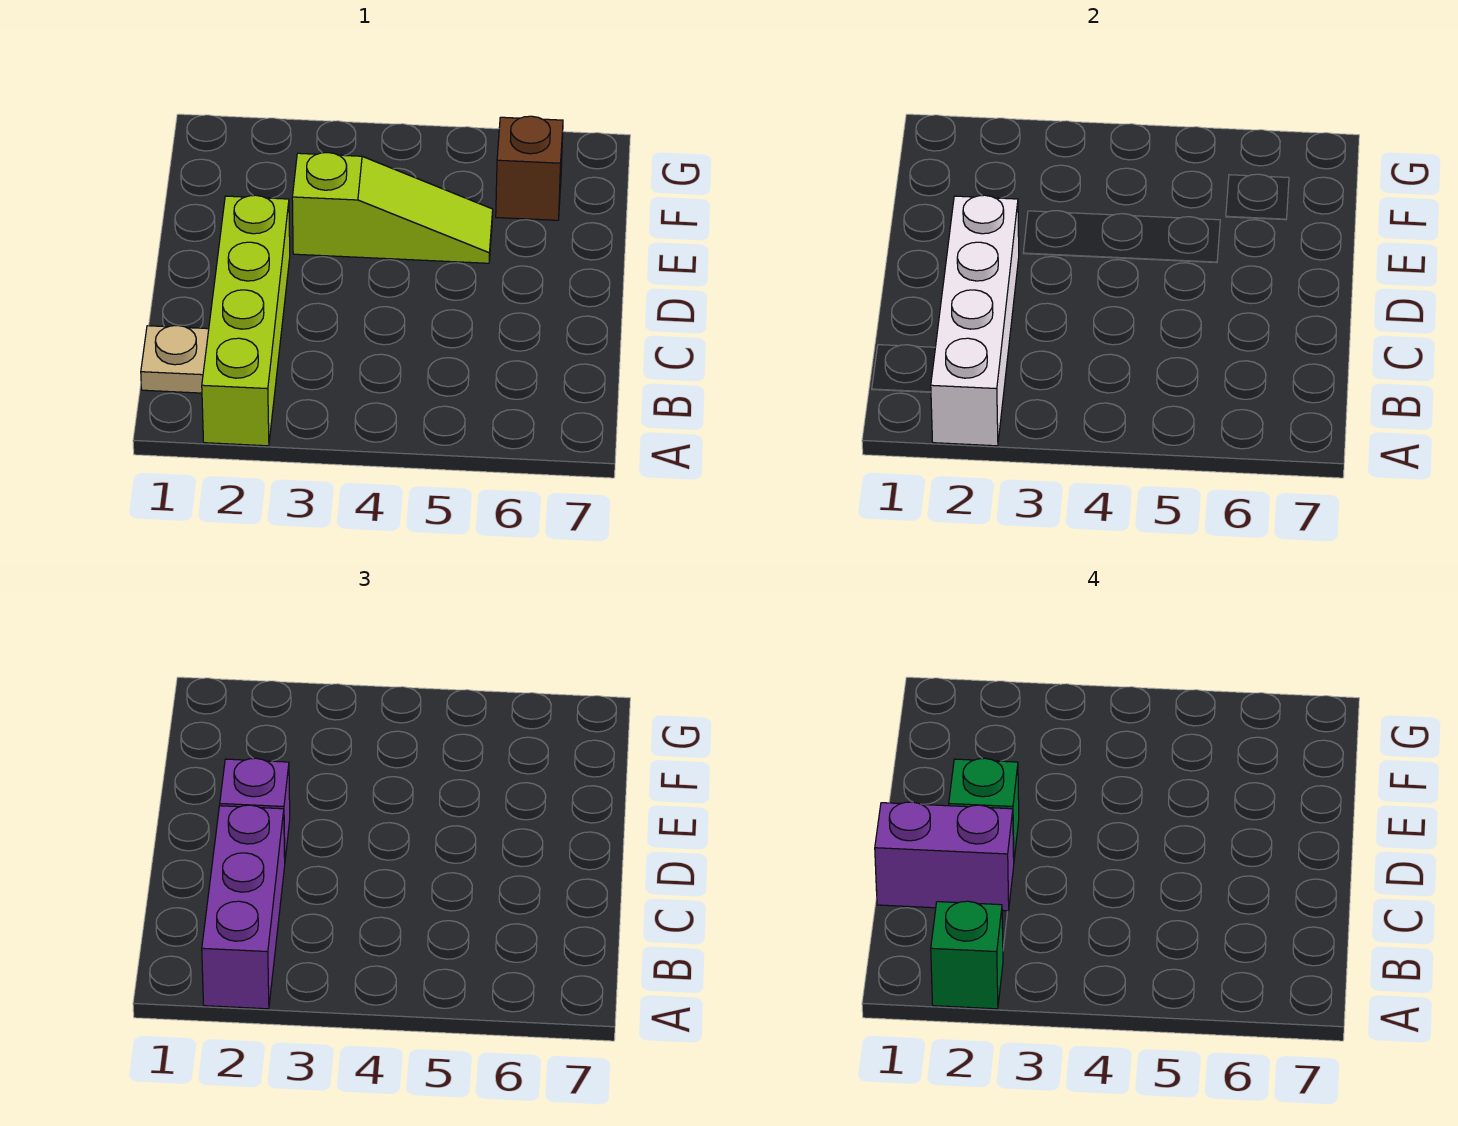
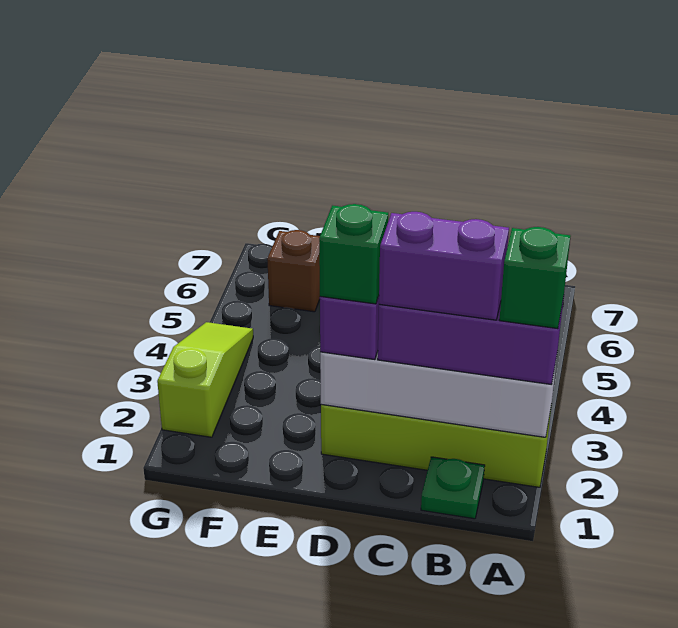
tan 1x1 plate [141,325,209,393] -> green 1x1 plate [421,457,485,519]
purple 1x2 brick [875,802,1014,911] -> purple 1x2 brick turned to [379,212,509,320]
lime 1x3 slope [292,153,493,263] -> lime 1x3 slope moved to [157,322,253,437]

